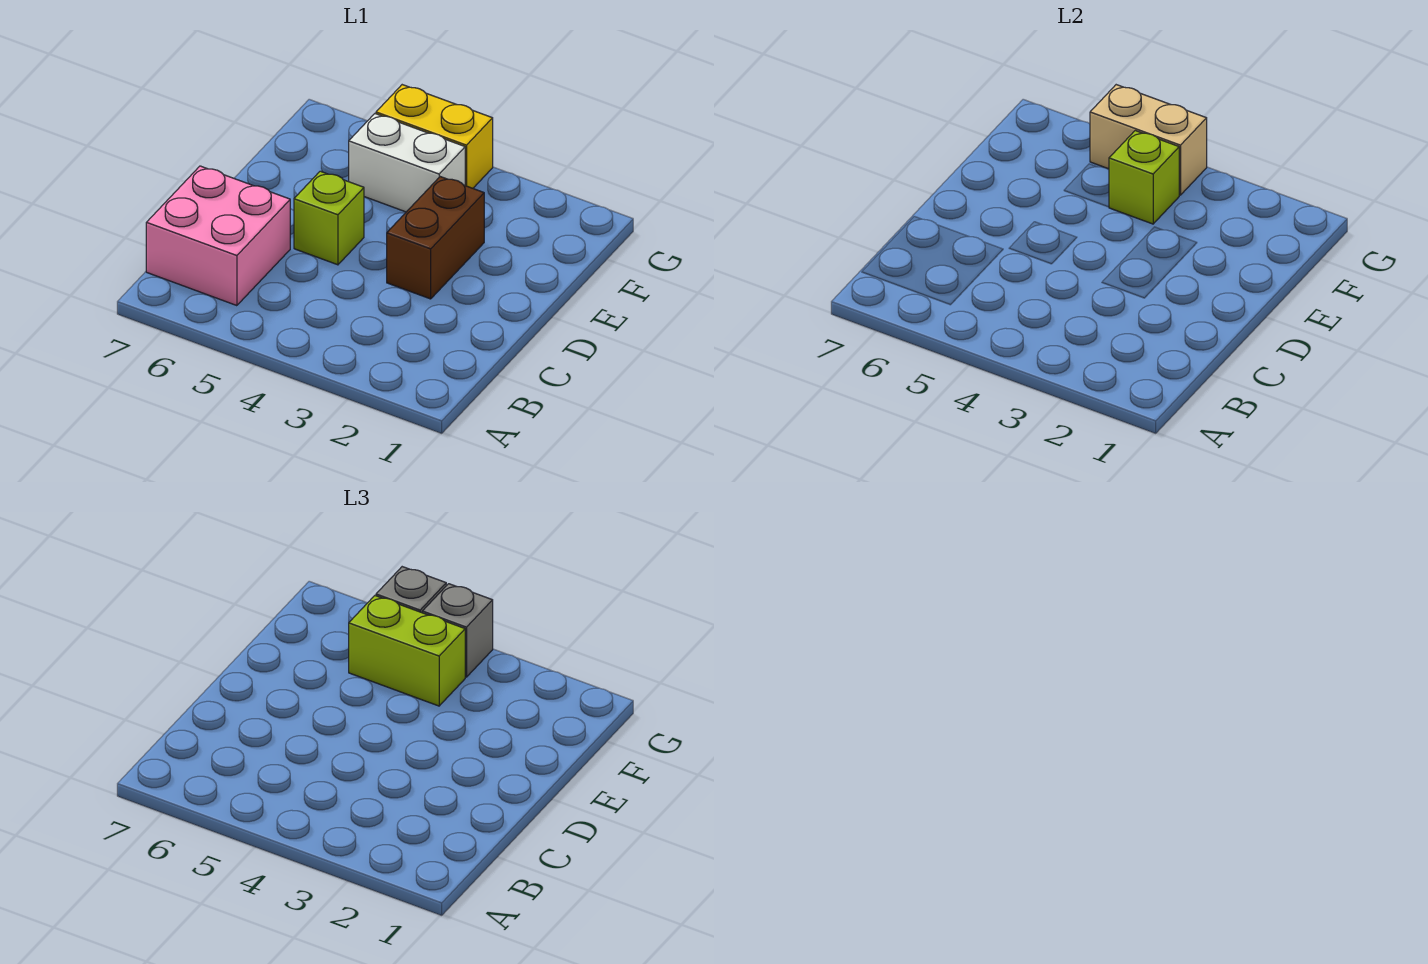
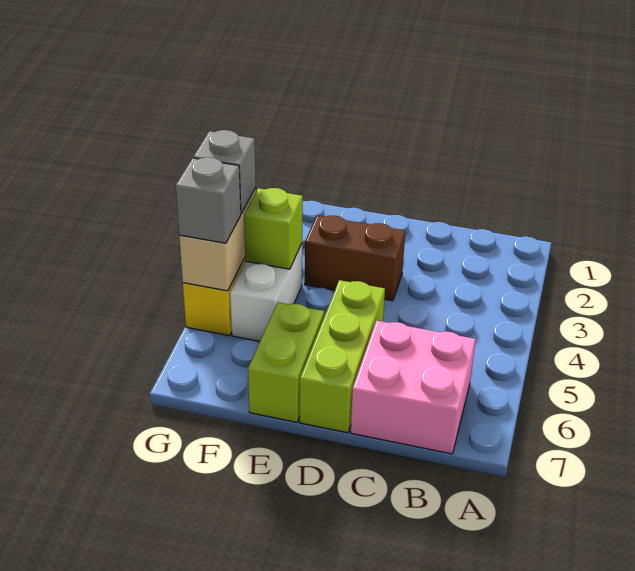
lime 1x1 brick [294,171,364,265] -> lime 1x3 brick [300,280,385,433]
lime 1x2 brick [349,596,465,706] -> lime 1x2 brick moved to [248,302,324,422]

